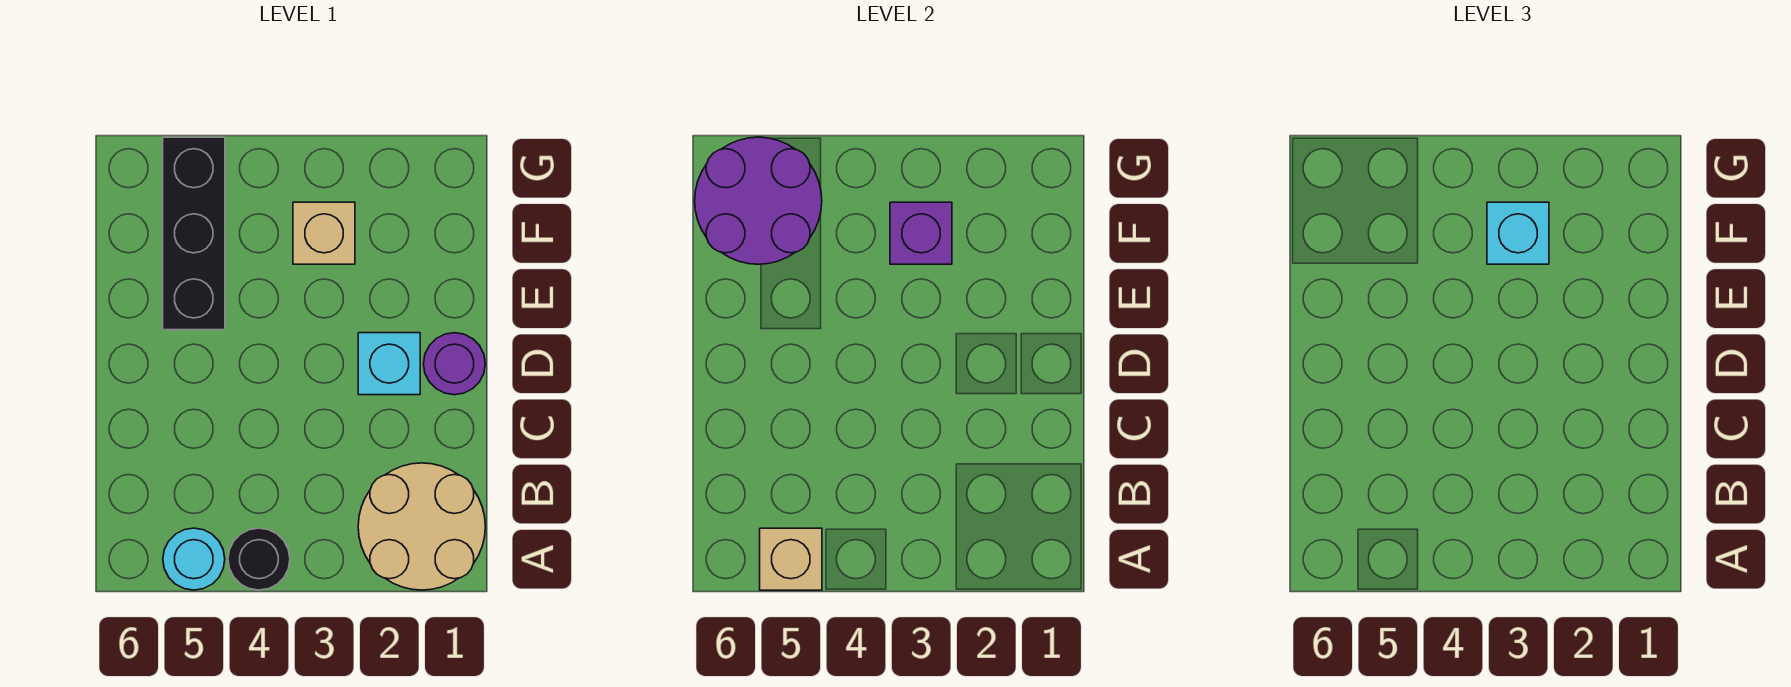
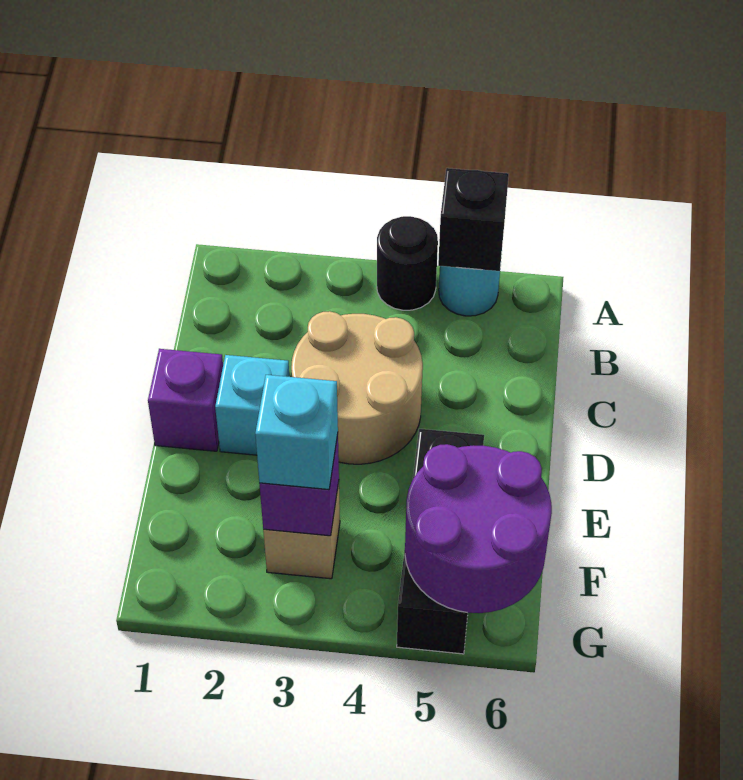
tan 2x2 round brick [358,463,485,590] -> tan 2x2 round brick moved to [291,311,423,464]
tan 1x1 brick [760,528,822,590] -> black 1x1 brick [438,168,509,271]
purple 1x1 round brick [423,333,485,395] -> purple 1x1 brick [148,349,223,451]

